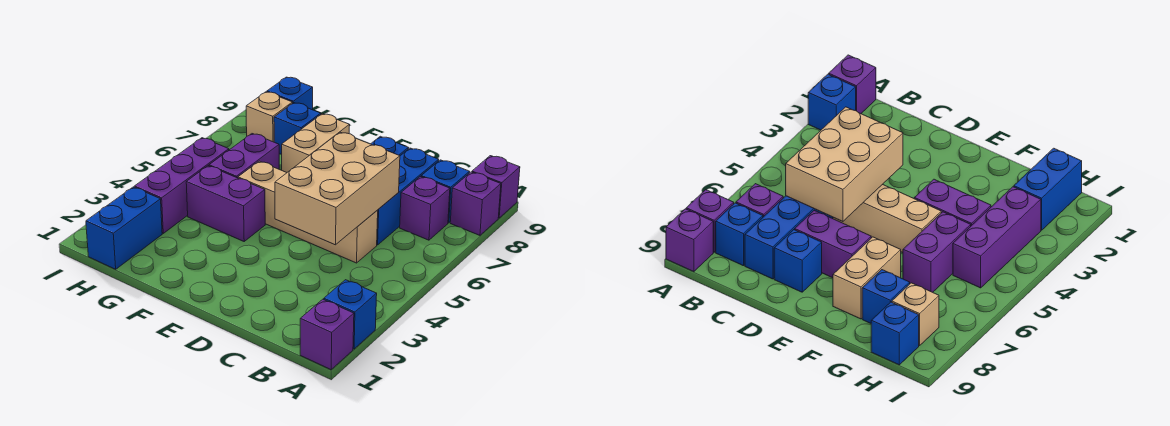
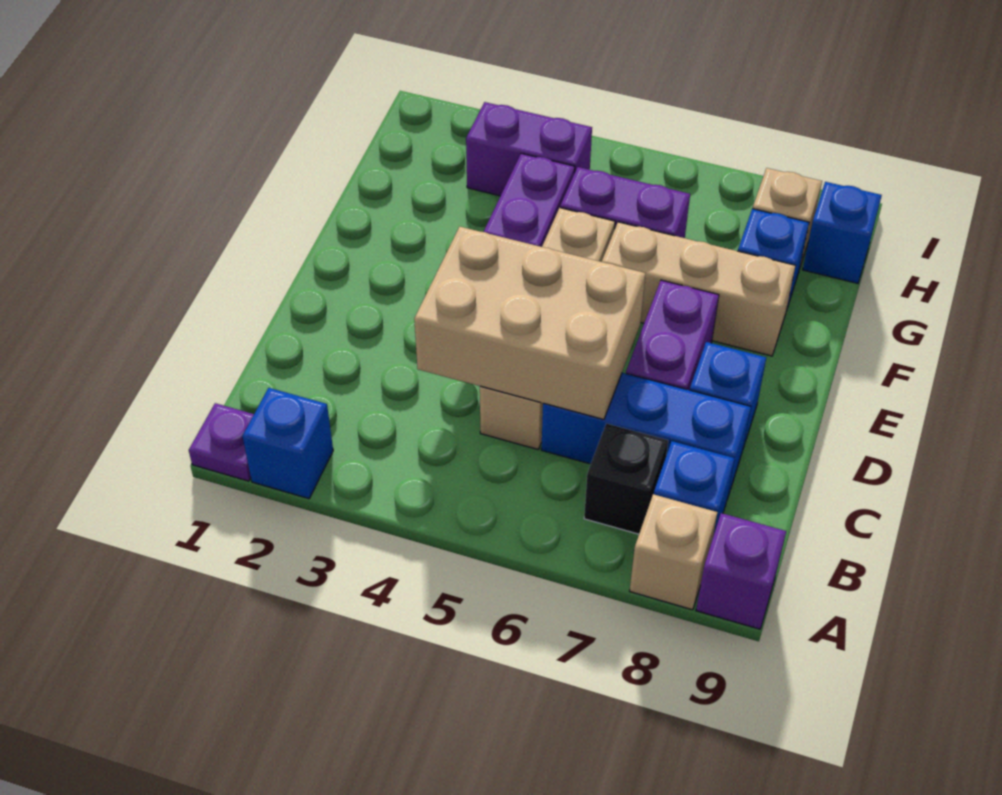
purple 1x1 brick [300,299,354,370] -> purple 1x1 plate [189,403,254,481]
purple 1x1 brick [450,172,501,235] -> tan 1x1 brick [630,494,717,610]
purple 1x1 brick [400,177,450,240] -> black 1x1 brick [584,423,668,534]
tan 1x2 brick [282,114,350,172] -> tan 1x3 brick [602,222,796,356]
blue 1x2 brick [86,187,162,269] -> none
purple 1x3 brick [134,138,229,233] -> purple 1x2 brick [466,102,592,196]

